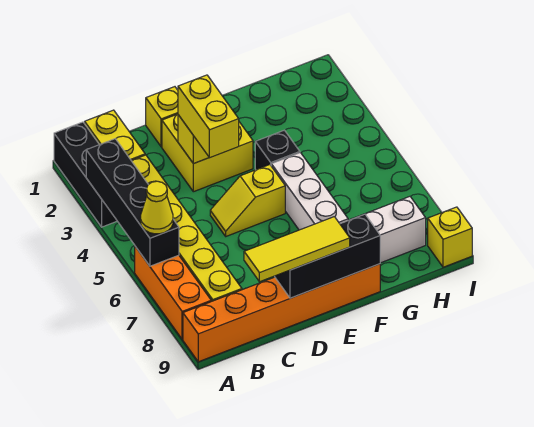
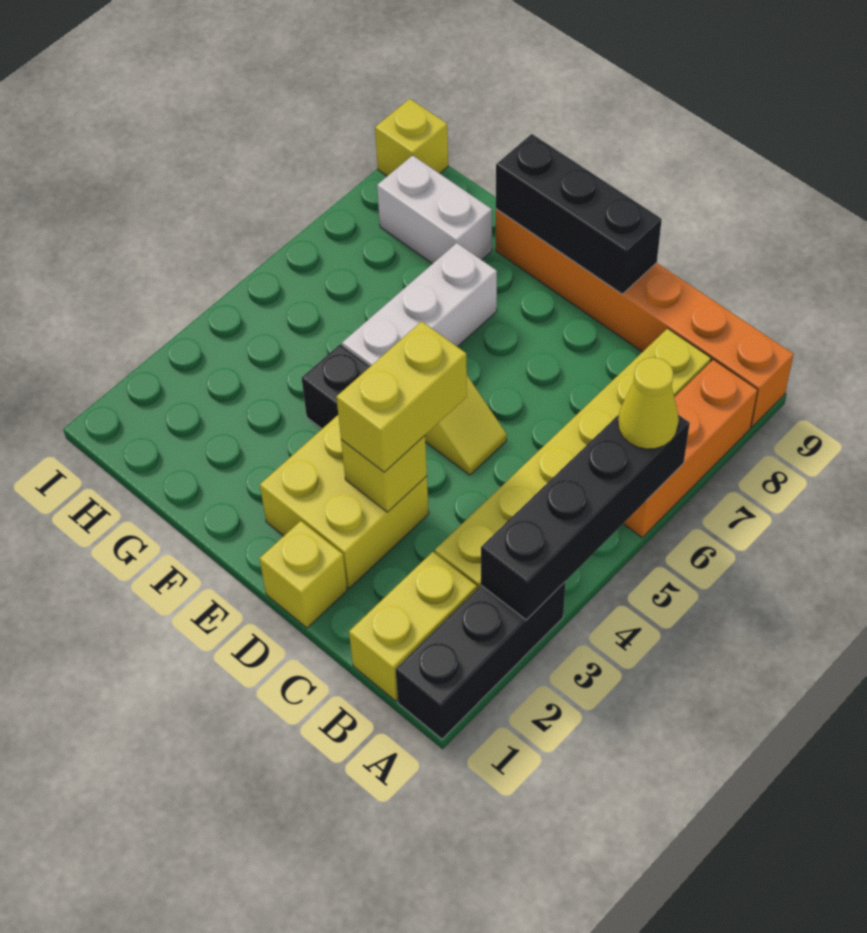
yellow 1x3 tile [244,217,350,282] -> none

